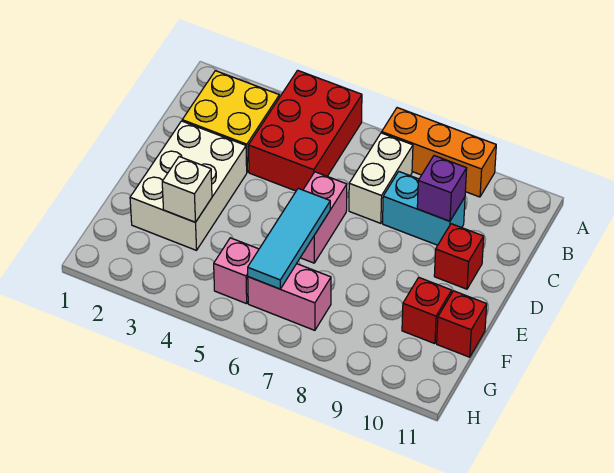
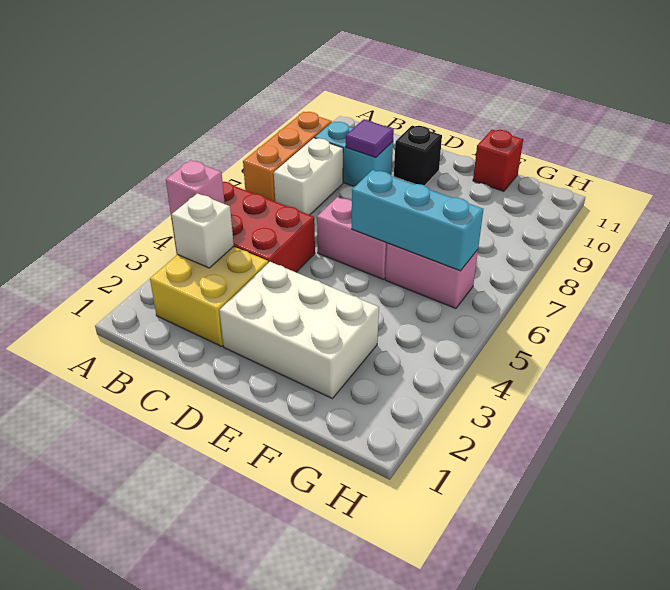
white 1x2 brick [349,133,413,223] -> white 1x2 brick turned to [274,138,343,215]
cyan 1x2 brick [383,172,465,245] -> cyan 1x2 brick turned to [315,122,393,186]
purple 1x1 brick [417,156,467,221] -> purple 1x1 tile [346,119,394,158]
red 1x1 brick [434,224,484,289] -> black 1x1 brick [394,126,442,186]
cyan 1x3 tile [248,188,330,289] -> cyan 1x3 brick [352,170,483,271]
white 1x1 brick [162,157,212,222] -> white 1x1 brick moved to [171,193,234,268]
red 1x1 brick [402,278,452,344] -> none
pink 1x1 brick [214,238,259,304] -> pink 1x1 brick moved to [166,160,225,219]
pink 1x2 brick [248,264,331,330] -> pink 1x2 brick turned to [385,243,478,308]

